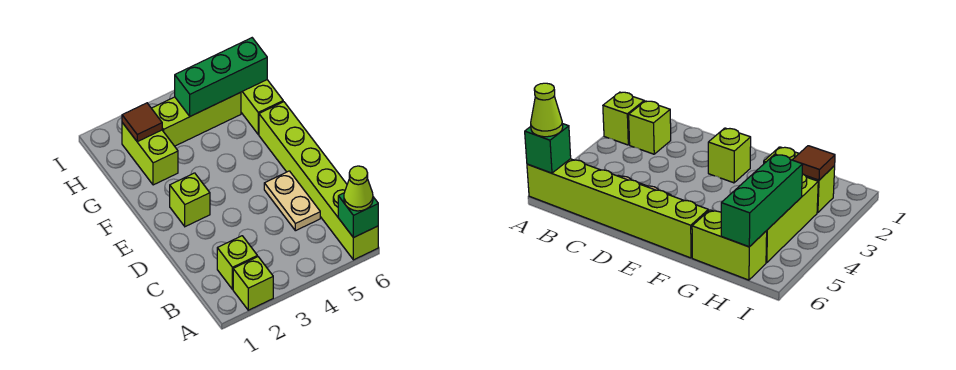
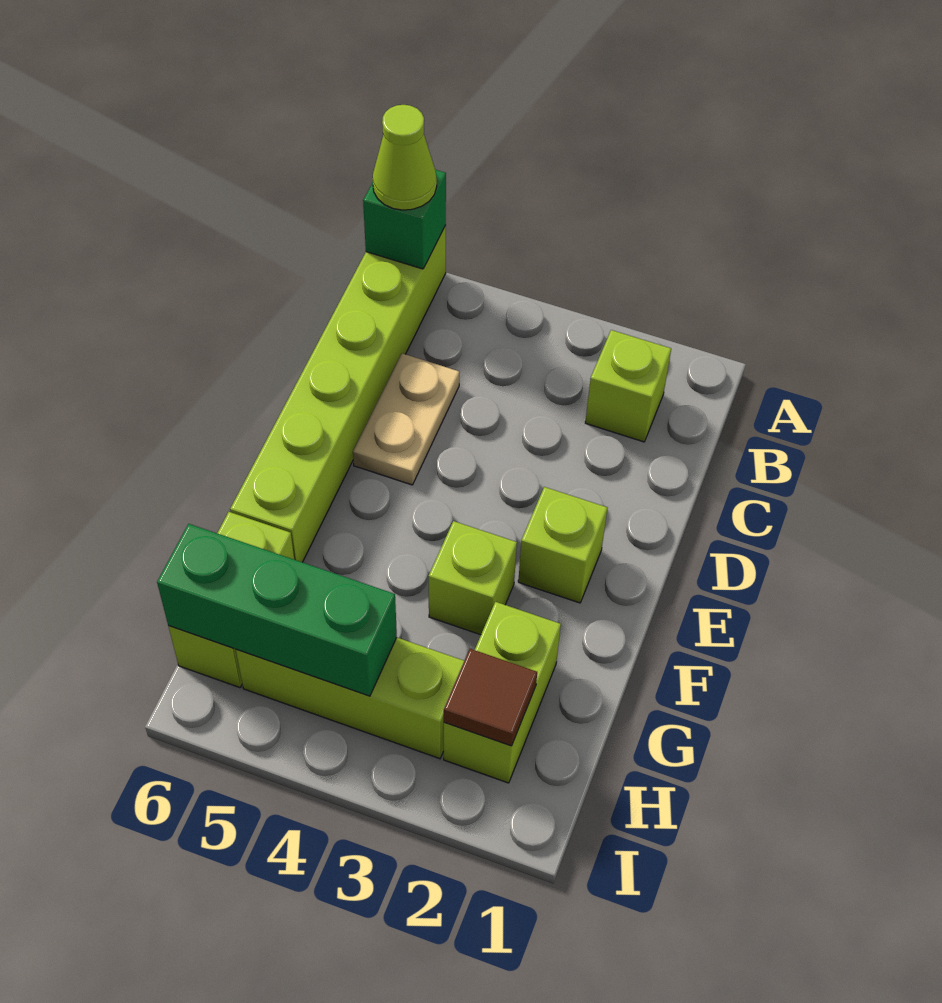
lime 1x1 brick [233,257,273,310] -> lime 1x1 brick moved to [429,521,517,635]

